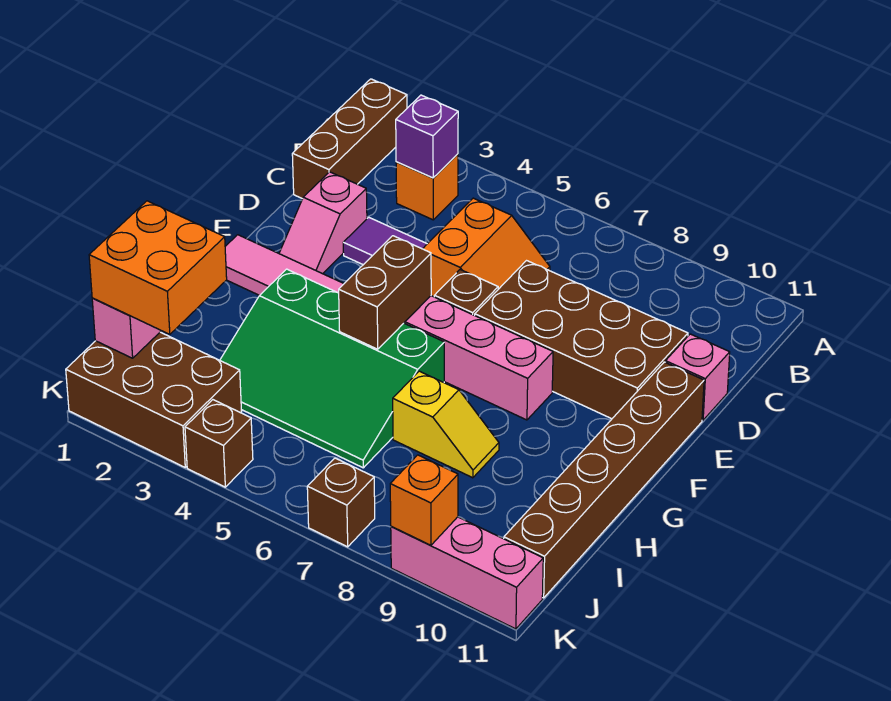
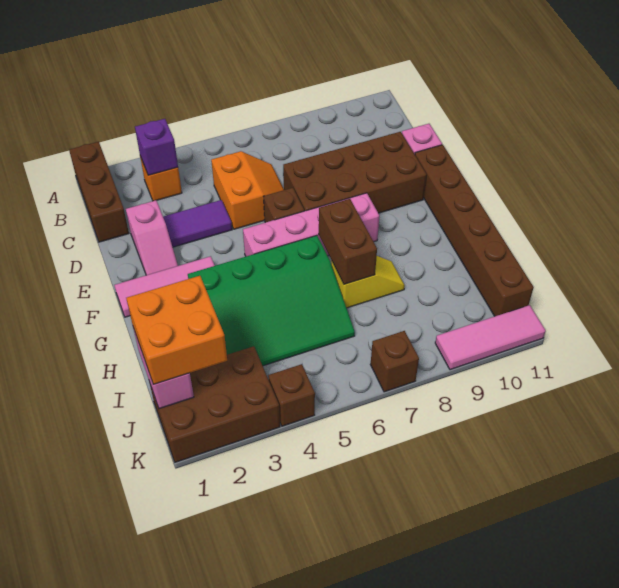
brown 1x2 brick [339,236,431,349] -> brown 1x2 brick moved to [319,199,377,284]
pink 1x3 brick [391,517,543,629] -> pink 1x3 tile [435,305,546,370]
orange 1x1 brick [390,455,458,545] -> none

